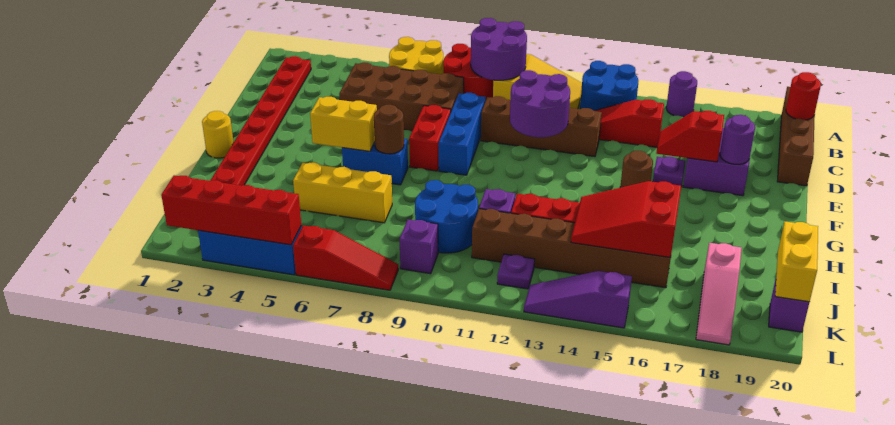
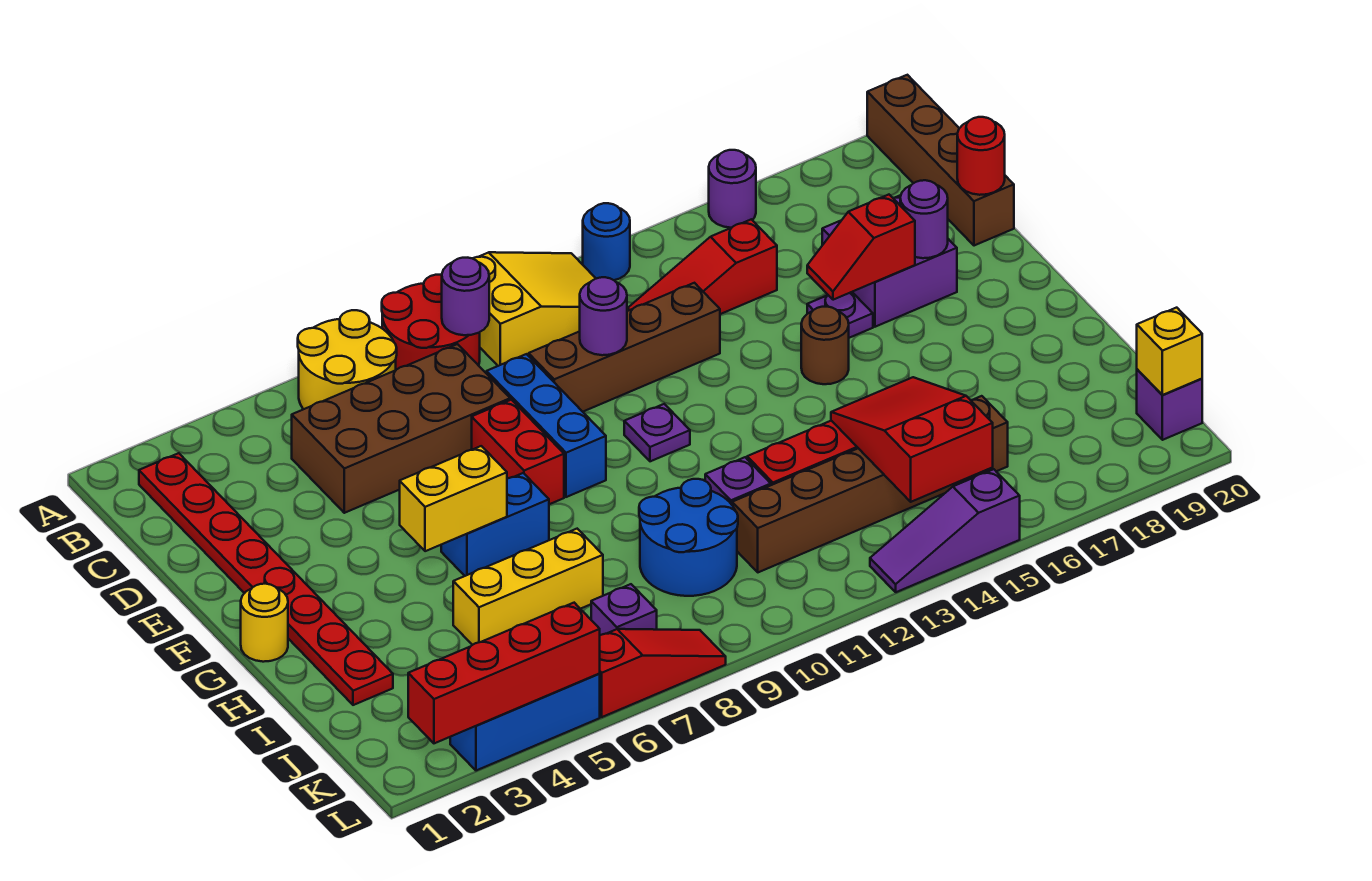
purple 2x2 round brick [471,18,527,80] -> purple 1x1 round brick [442,258,489,335]
blue 2x2 round brick [580,61,638,111] -> blue 1x1 round brick [583,203,630,280]
red 1x1 round brick [786,72,821,120] -> red 1x1 round brick moved to [957,117,1005,195]
purple 2x2 round brick [510,70,570,137] -> purple 1x1 round brick [580,277,627,355]
brown 1x1 round brick [374,105,404,154] -> none
red 2x3 slope [571,181,681,258] -> red 2x3 slope turned to [831,377,993,502]
pink 1x3 slope [696,243,742,345] -> none
yellow 1x2 brick [775,222,818,302] -> yellow 1x1 brick [1137,308,1202,395]
purple 1x1 brick [400,219,438,274] -> purple 1x1 brick moved to [591,584,657,635]
purple 1x1 plate [497,254,535,289] -> purple 1x1 plate moved to [624,404,690,461]

